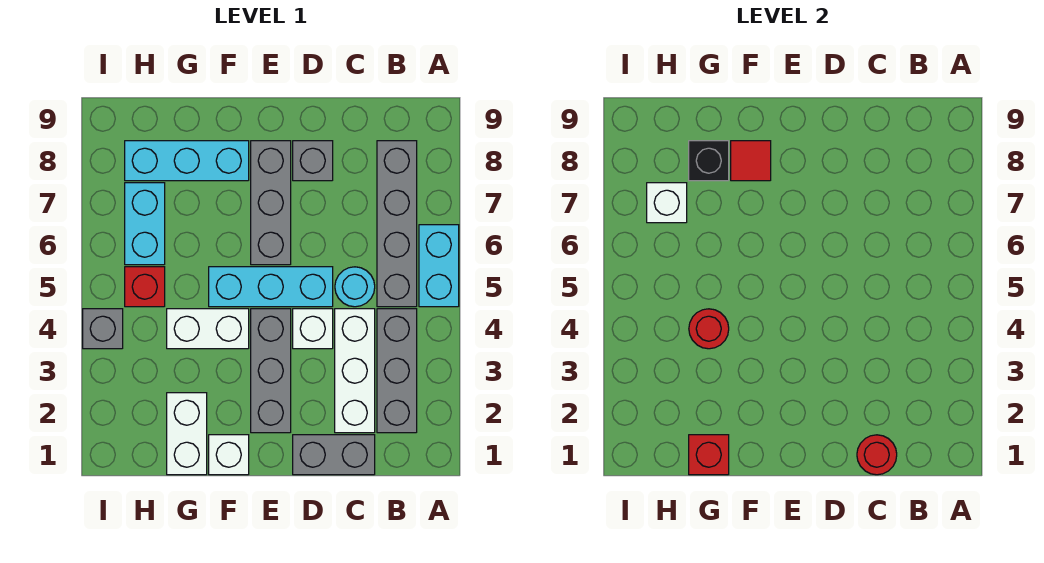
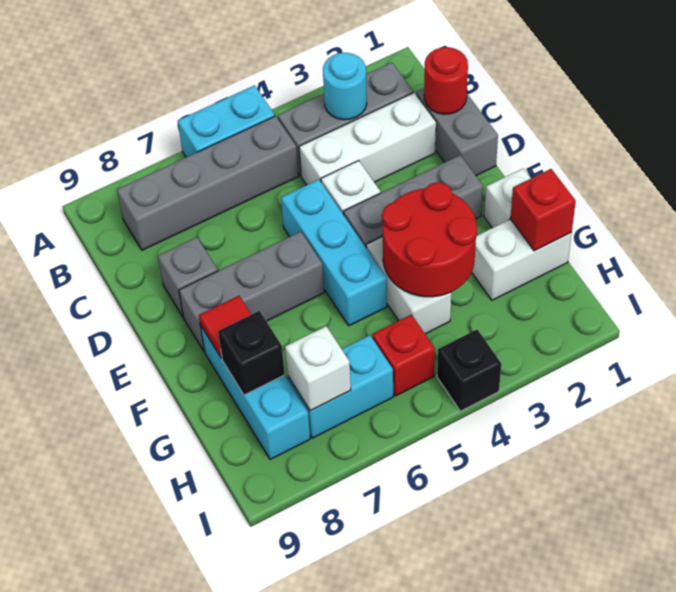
cyan 1x1 round brick [335,267,375,307] -> cyan 1x1 round brick moved to [323,53,367,120]
red 1x1 round brick [689,309,729,349] -> red 2x2 round brick [382,182,477,297]
grey 1x1 brick [83,309,123,349] -> black 1x1 brick [437,330,501,411]

